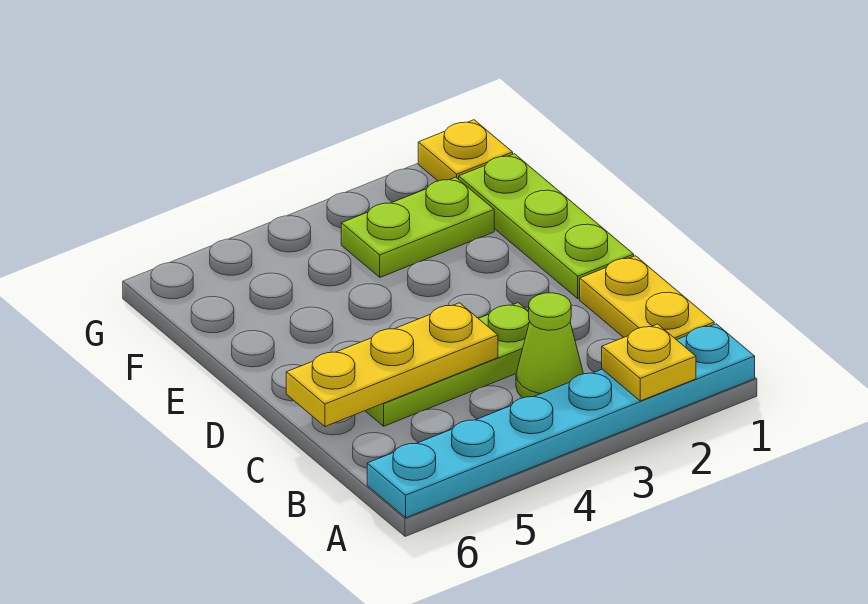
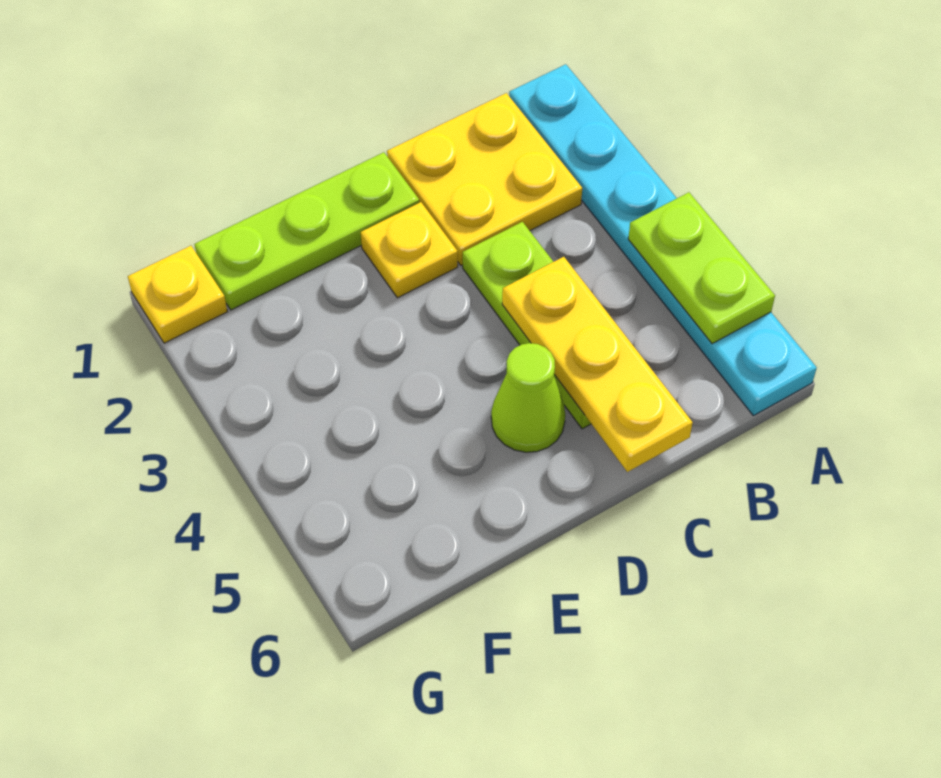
yellow 1x1 plate [602,324,696,401] -> yellow 1x1 plate moved to [361,202,458,298]
yellow 1x2 plate [580,256,714,340] -> yellow 2x2 plate [387,93,582,265]
lime 1x1 cone [516,293,583,398] -> lime 1x1 cone moved to [491,343,565,452]
lime 1x2 plate [341,177,494,277] -> lime 1x2 plate moved to [628,192,775,344]

